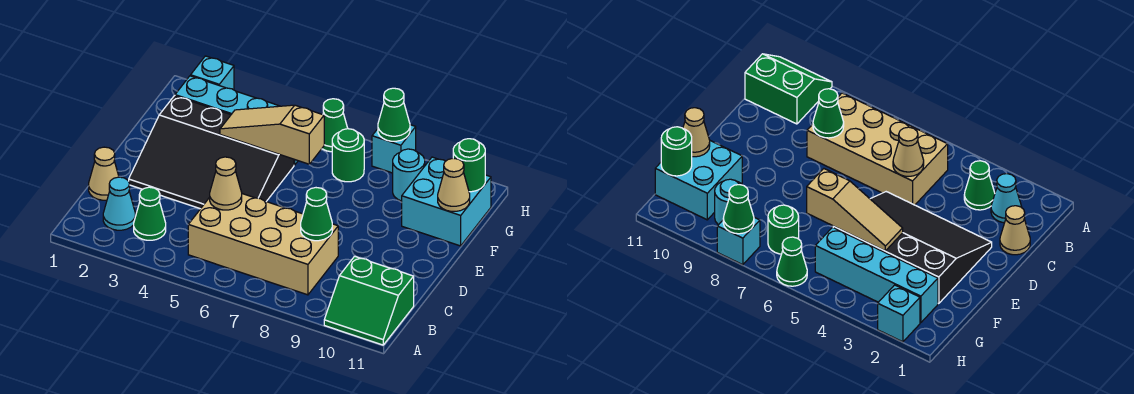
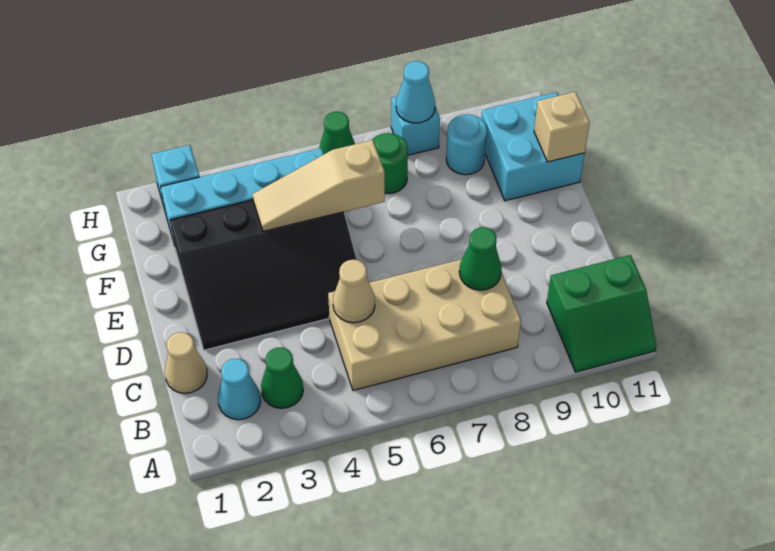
tan 1x1 cone [438,158,470,211] -> tan 1x1 brick [534,92,590,162]
green 1x1 round brick [453,139,485,192] -> none
green 1x1 cone [378,88,410,141] -> cyan 1x1 cone [396,61,435,123]

